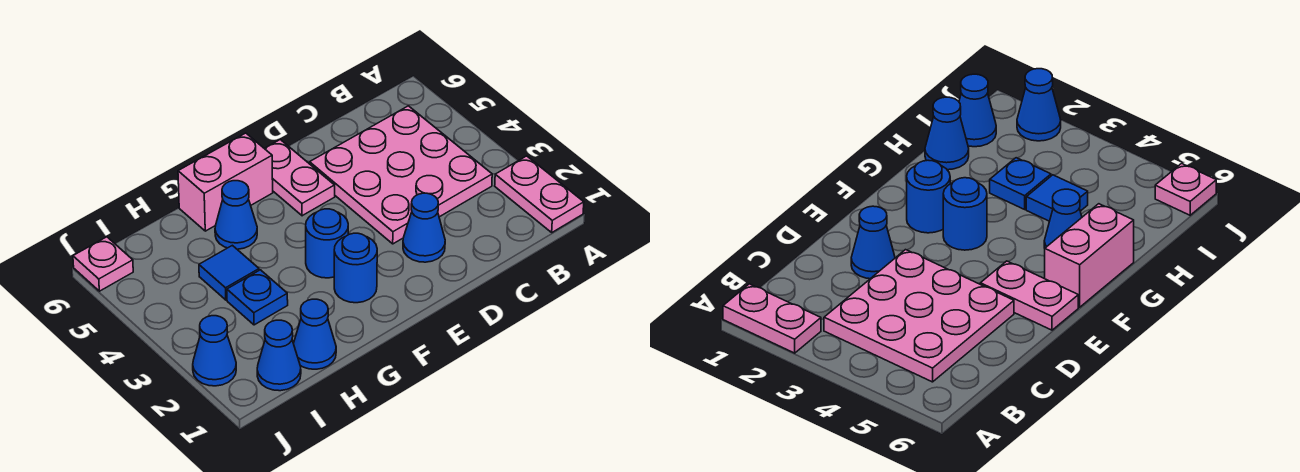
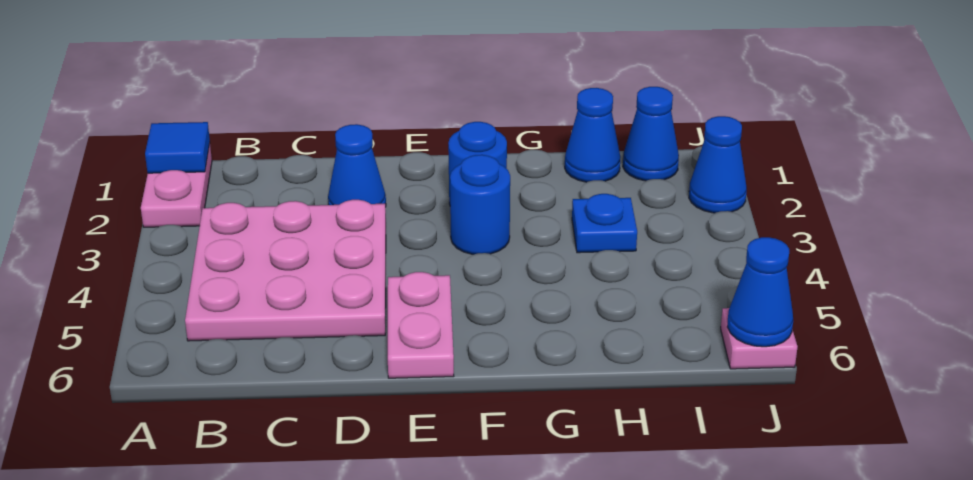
pink 1x2 brick [178,133,273,231] -> none
blue 1x1 cone [215,181,257,249] -> blue 1x1 cone moved to [727,237,793,347]
blue 1x1 tile [199,245,259,300] -> blue 1x1 tile moved to [145,122,210,173]

